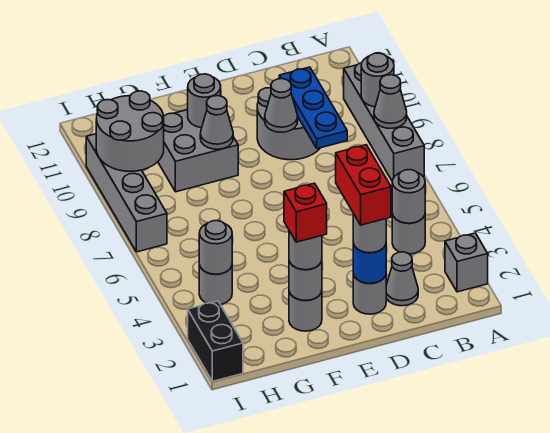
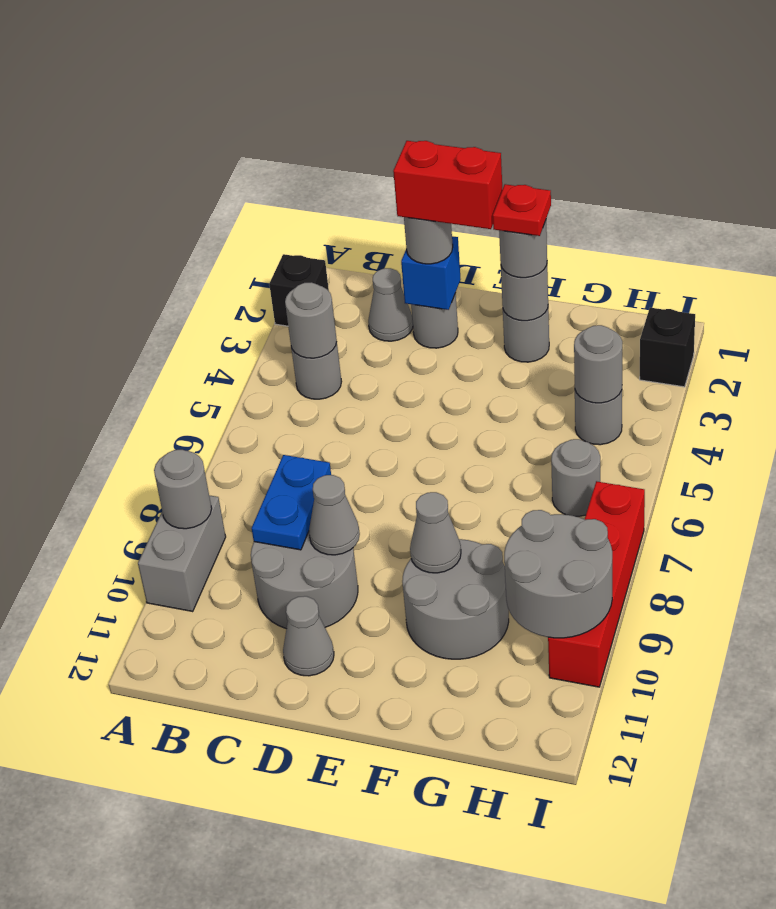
grey 1x1 brick [445,233,488,292] -> black 1x1 brick [269,254,329,326]
grey 1x4 brick [344,63,424,182] -> grey 1x2 brick [138,495,226,611]
grey 1x1 cone [374,75,407,128] -> grey 1x1 cone moved to [283,596,334,676]
blue 1x3 plate [279,67,347,149] -> blue 1x2 plate [252,455,331,550]
blue 1x1 round brick [353,243,386,283] -> blue 1x1 brick [401,236,461,310]
red 1x2 brick [336,145,391,225] -> red 1x2 brick turned to [393,141,502,229]
red 1x1 brick [284,183,327,242] -> red 1x1 plate [493,184,551,236]
grey 2x2 brick [158,110,238,192] -> grey 2x2 round brick [402,539,509,659]
grey 1x1 round brick [188,74,221,128] -> grey 1x1 round brick moved to [551,439,600,516]
black 1x2 brick [188,301,243,381] -> black 1x1 brick [640,308,695,387]
grey 1x4 brick [86,134,167,252] -> red 1x4 brick [548,481,645,687]

